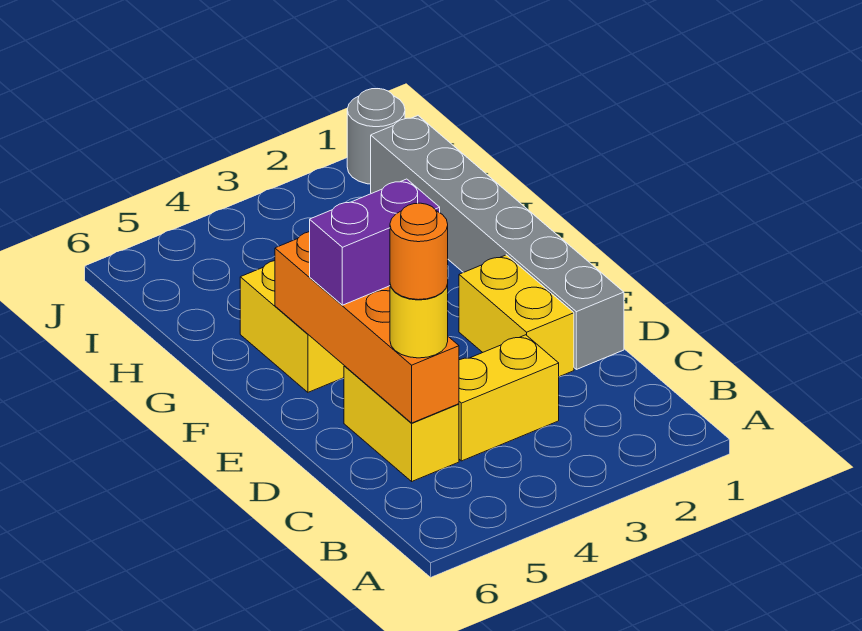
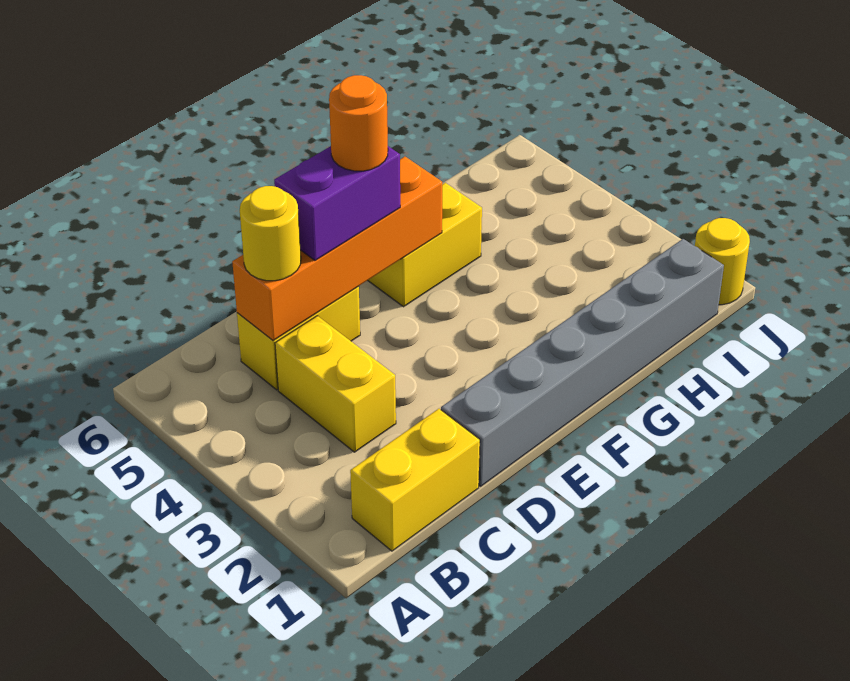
orange 1x1 round brick [390,203,448,300] -> orange 1x1 round brick moved to [329,75,388,171]
yellow 1x2 brick [459,255,574,377] -> yellow 1x2 brick moved to [350,409,480,551]
purple 1x2 brick [310,179,440,305] -> purple 1x2 brick turned to [274,146,400,260]
grey 1x1 round brick [347,89,405,184] -> yellow 1x1 round brick [695,218,750,305]

